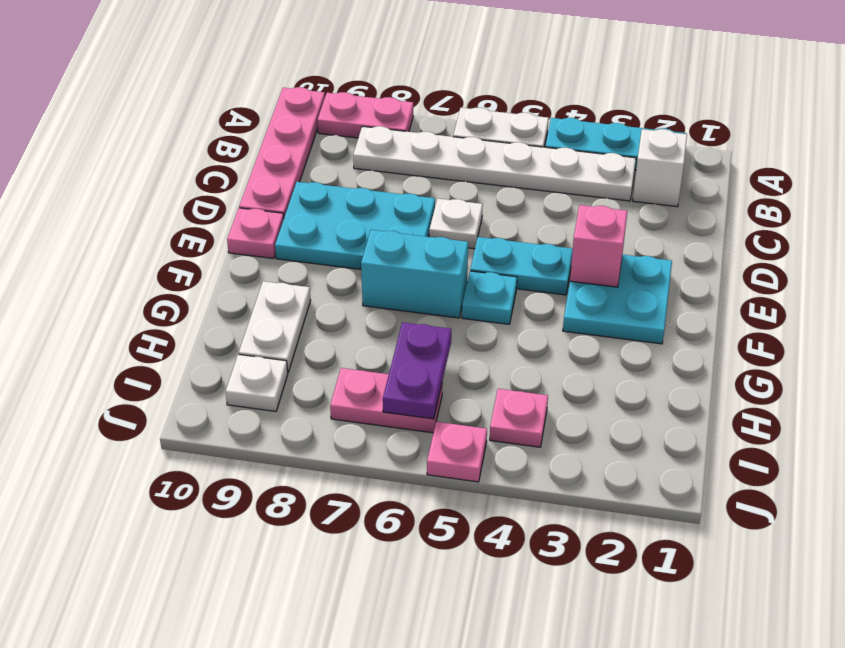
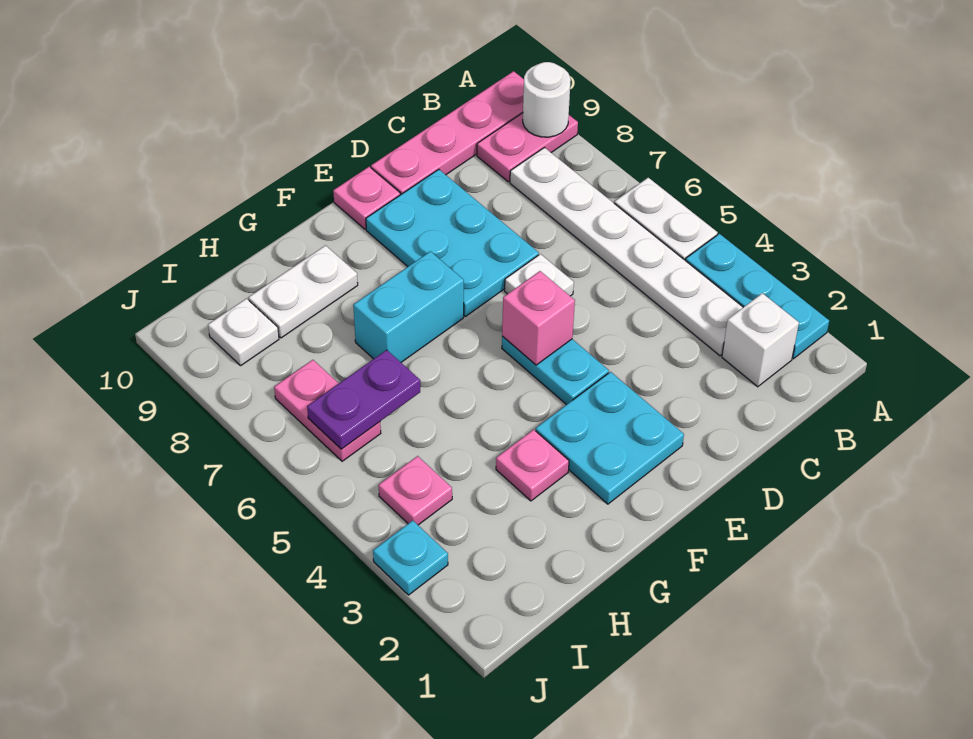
pink 1x2 plate [318,92,413,138] -> pink 1x2 plate turned to [477,113,578,182]
none -> white 1x1 round brick [523,62,571,137]
pink 1x1 brick [570,205,627,287] -> pink 1x1 brick moved to [502,271,575,365]
cyan 1x1 plate [462,271,517,324] -> cyan 1x1 plate moved to [373,520,448,595]
cyan 1x2 brick [361,230,468,318] -> cyan 1x2 brick turned to [353,251,464,362]
pink 1x1 plate [427,422,487,482] -> pink 1x1 plate moved to [496,430,569,501]

